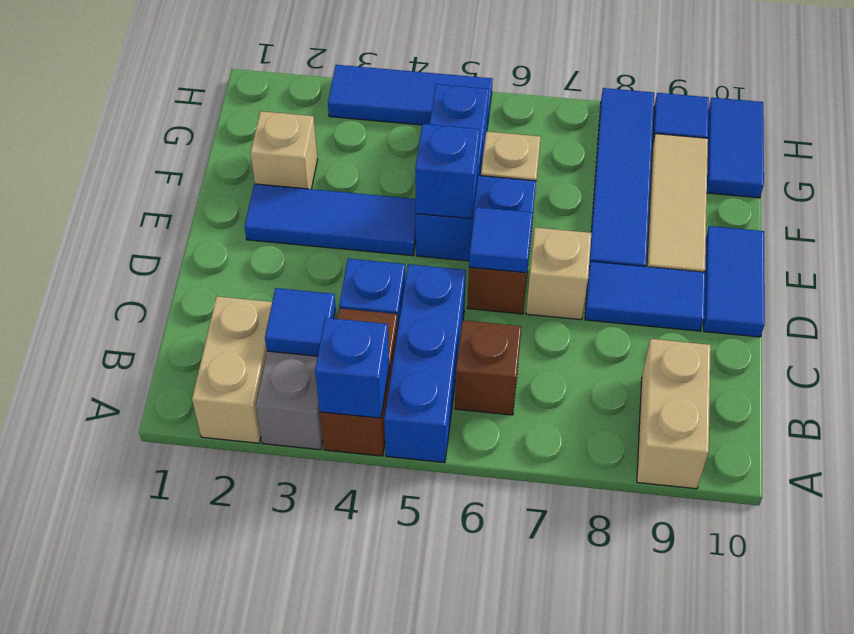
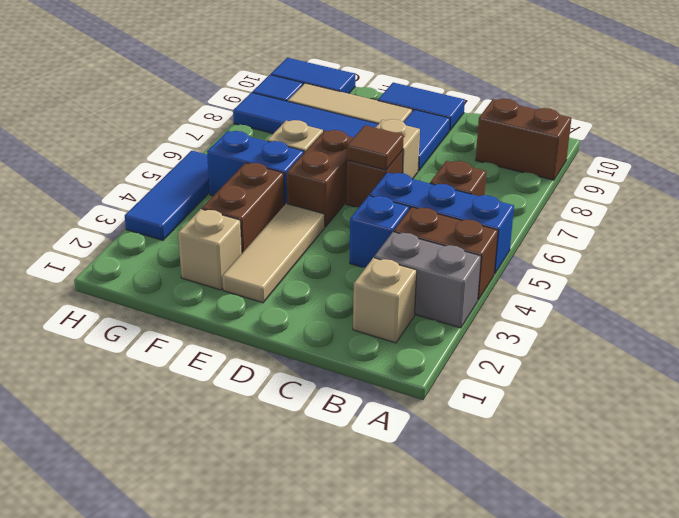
tan 1x2 brick [192,296,272,443] -> tan 1x1 brick [353,258,417,343]
blue 1x1 brick [315,318,389,418] -> none
tan 1x2 brick [637,339,711,489] -> brown 1x2 brick [476,99,571,180]
blue 1x1 tile [265,288,336,356] -> none
blue 1x1 tile [469,207,533,273] -> brown 1x1 tile [347,125,404,170]
blue 1x3 tile [244,184,416,256] -> tan 1x3 tile [222,203,325,303]
blue 1x2 brick [416,175,536,261] -> brown 1x2 brick [287,130,354,227]
blue 1x1 brick [415,124,480,219] -> none
none -> brown 1x2 brick [202,163,284,253]

